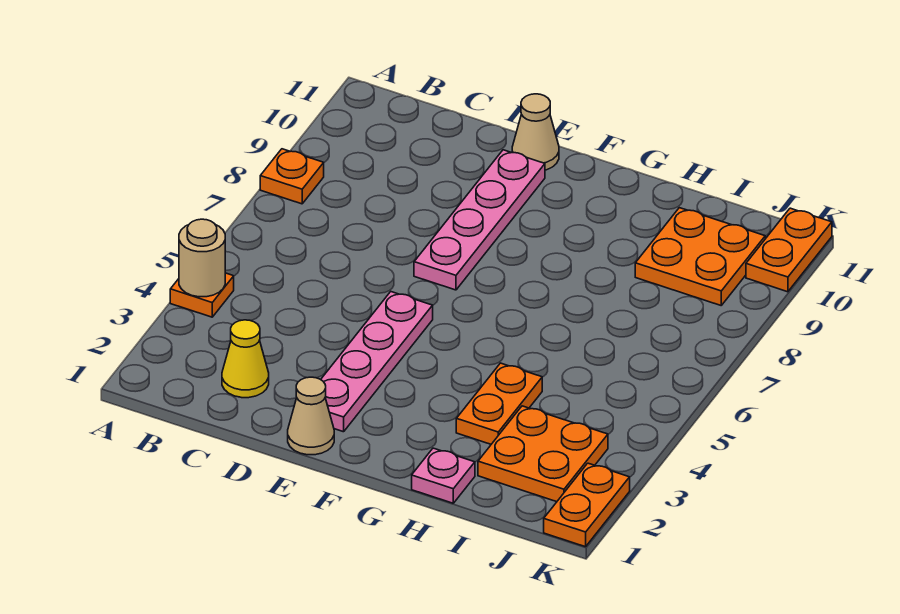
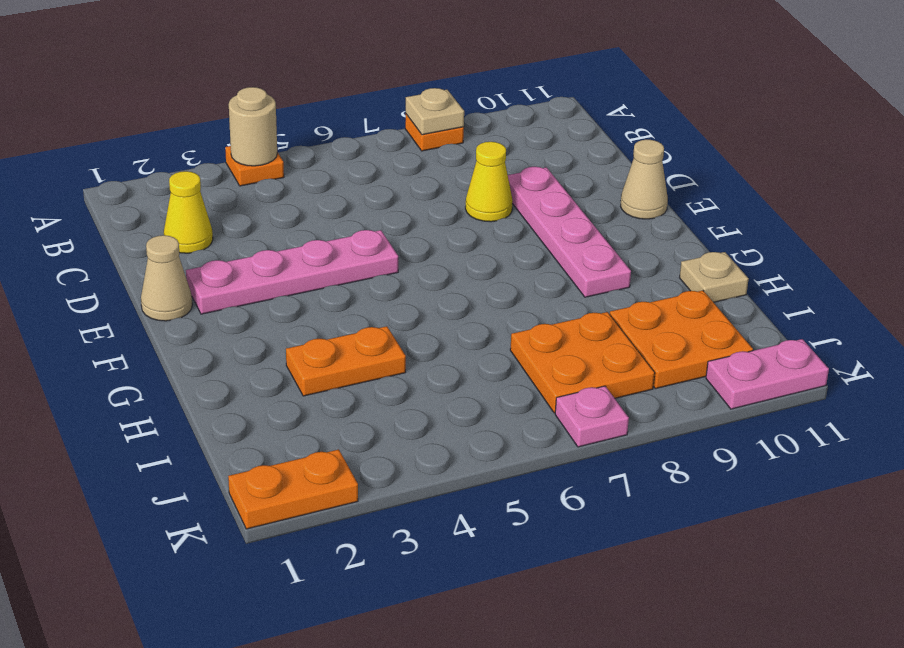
none -> tan 1x1 plate [406,88,464,135]
none -> yellow 1x1 cone [465,142,513,222]
pink 1x4 plate [414,150,545,290] -> pink 1x4 plate turned to [508,167,631,297]
pink 1x1 plate [412,448,475,503] -> pink 1x1 plate moved to [555,386,629,447]
none -> tan 1x1 plate [680,252,748,302]
orange 2x2 plate [478,406,608,502] -> orange 2x2 plate moved to [510,312,655,413]
orange 1x2 plate [746,208,832,292] -> pink 1x2 plate [706,339,829,409]

